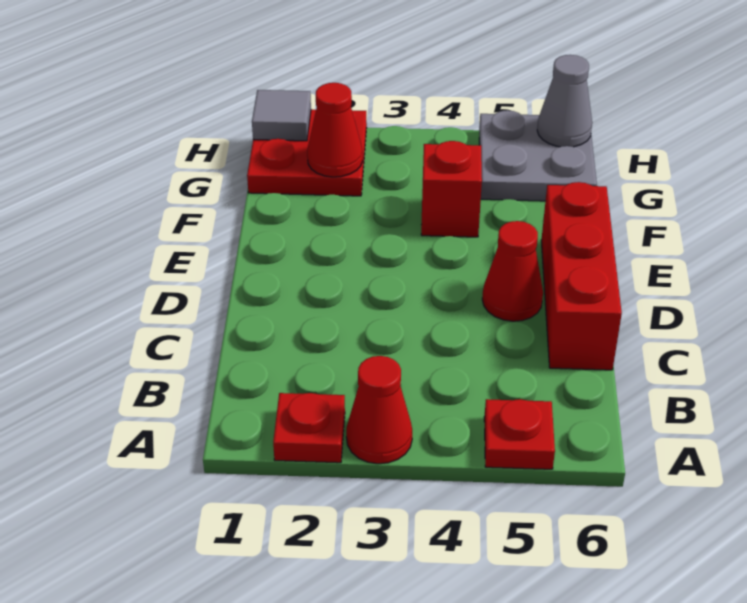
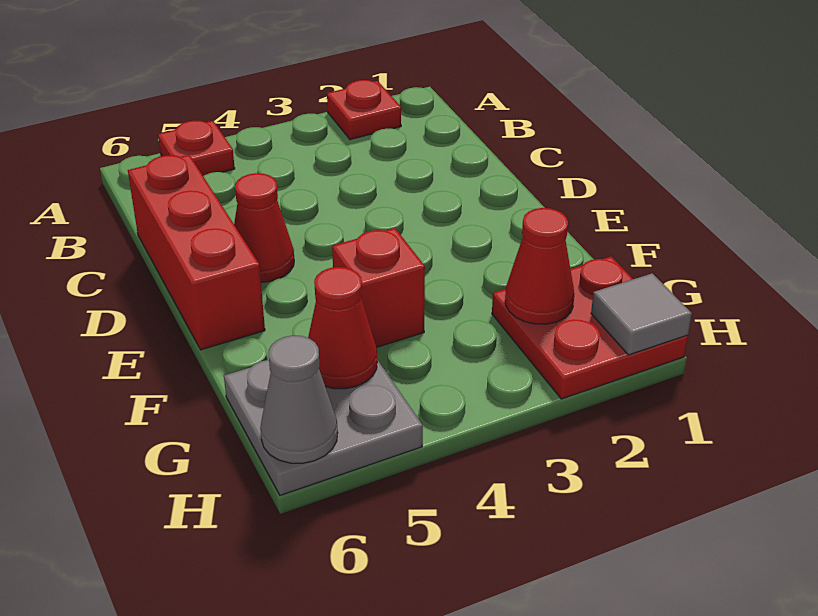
red 1x1 cone [346,356,412,464] -> red 1x1 cone moved to [308,267,377,389]

